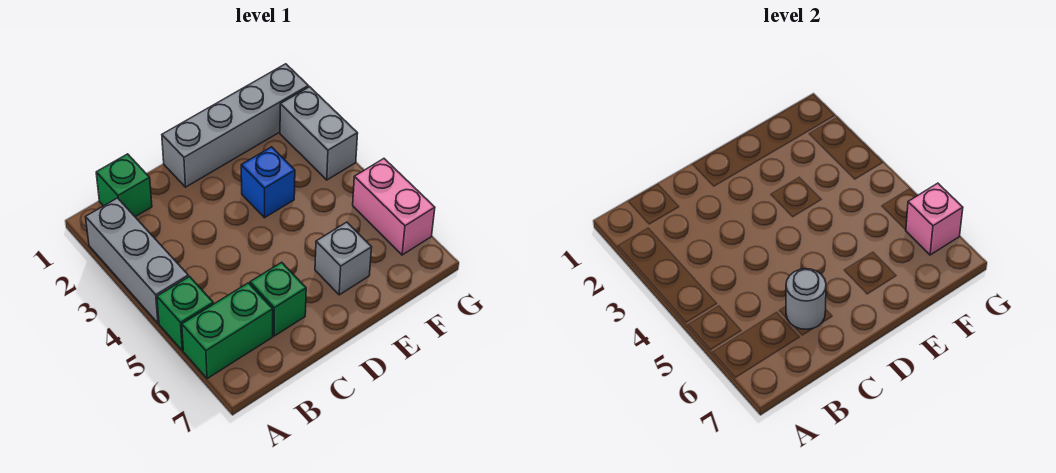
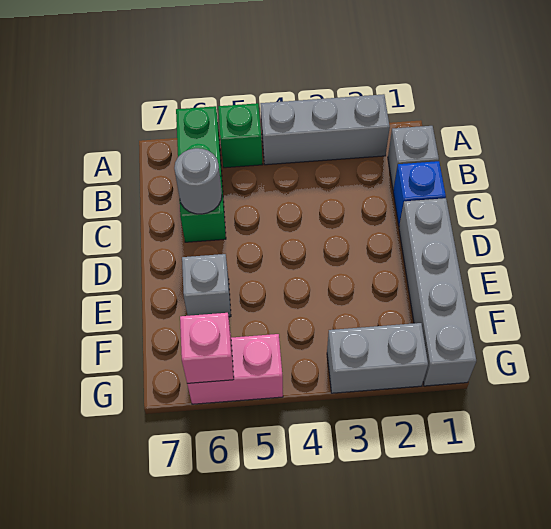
green 1x1 brick [96,154,152,217] -> grey 1x1 brick [388,126,439,190]
blue 1x1 brick [241,147,295,218] -> blue 1x1 brick moved to [393,161,446,225]

